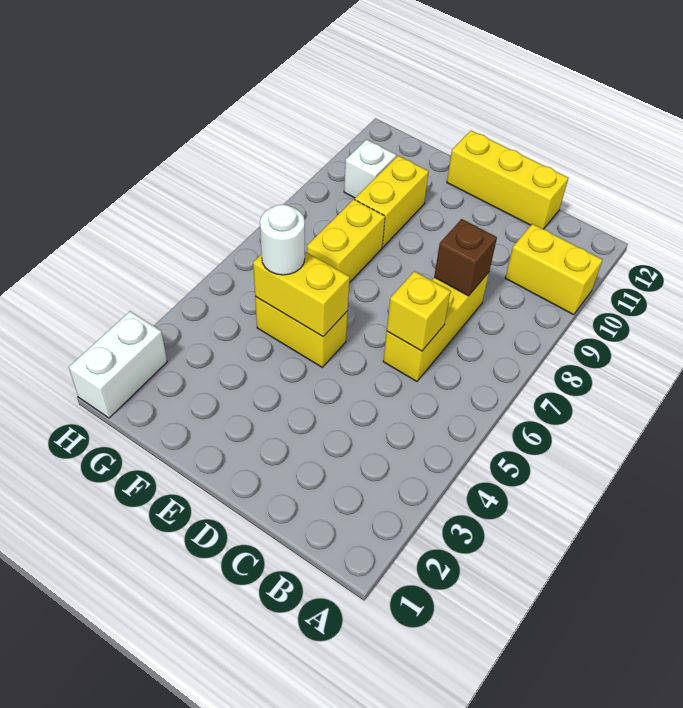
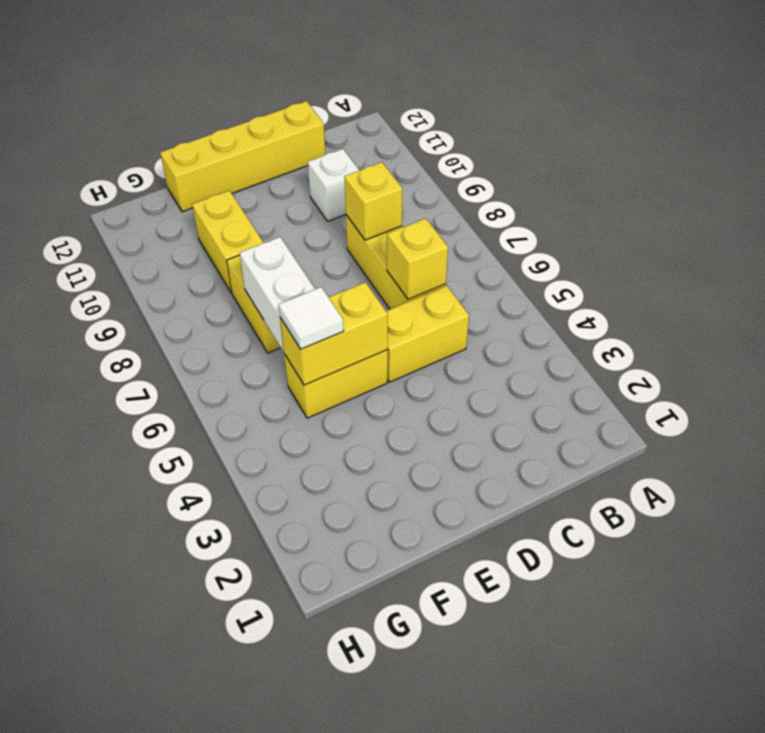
yellow 1x2 brick [505,224,602,315] -> yellow 1x2 brick moved to [386,286,469,382]
brown 1x1 brick [434,219,497,296] -> yellow 1x1 brick [344,162,402,240]
yellow 1x3 brick [447,131,568,229] -> yellow 1x4 brick [160,101,325,212]
white 1x1 round brick [260,204,305,275] -> white 1x1 tile [279,287,344,349]
white 1x1 brick [344,140,396,198] -> white 1x1 brick moved to [308,149,359,221]
white 1x2 brick [69,311,167,418] -> white 1x2 brick moved to [240,237,315,351]

